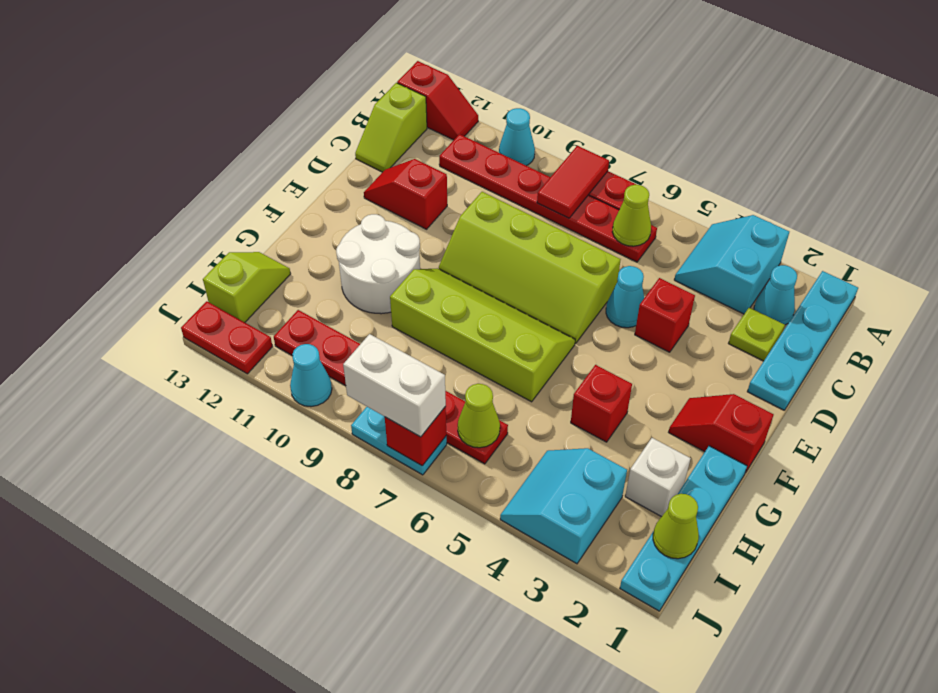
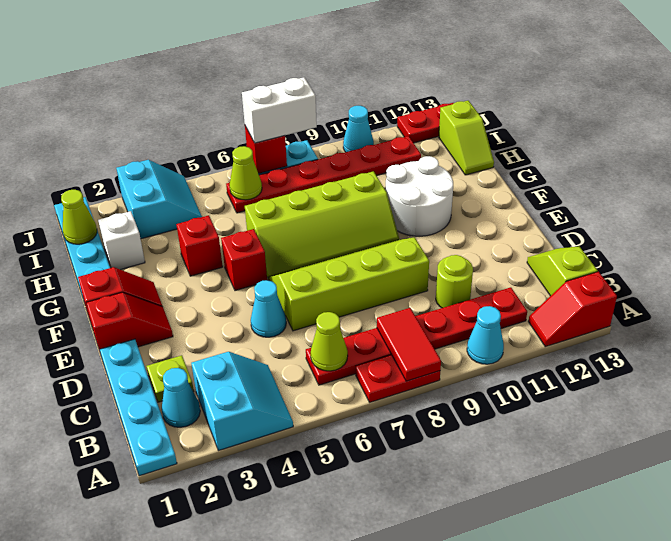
none -> lime 1x1 round brick [436,255,473,308]
red 1x1 brick [635,278,695,352] -> red 1x1 brick moved to [221,229,267,291]
red 1x2 slope [364,159,447,229] -> red 1x2 slope moved to [86,292,173,351]

